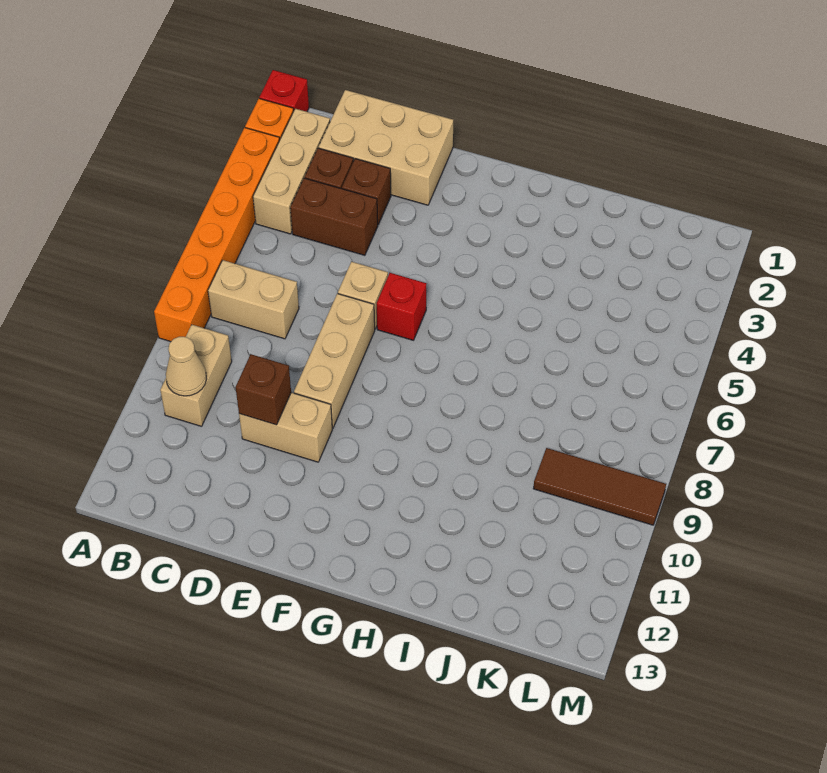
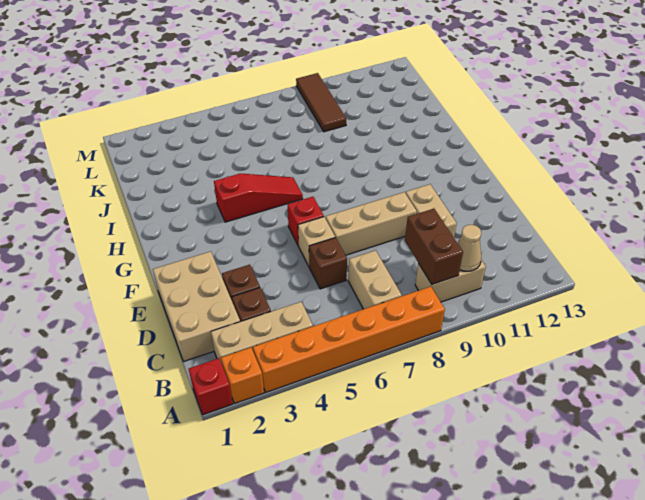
brown 1x2 brick [290,178,378,255] -> brown 1x2 brick moved to [405,209,463,284]
brown 1x1 brick [236,354,291,425] -> brown 1x1 brick moved to [309,238,347,289]
none -> red 1x3 slope [214,174,303,222]

